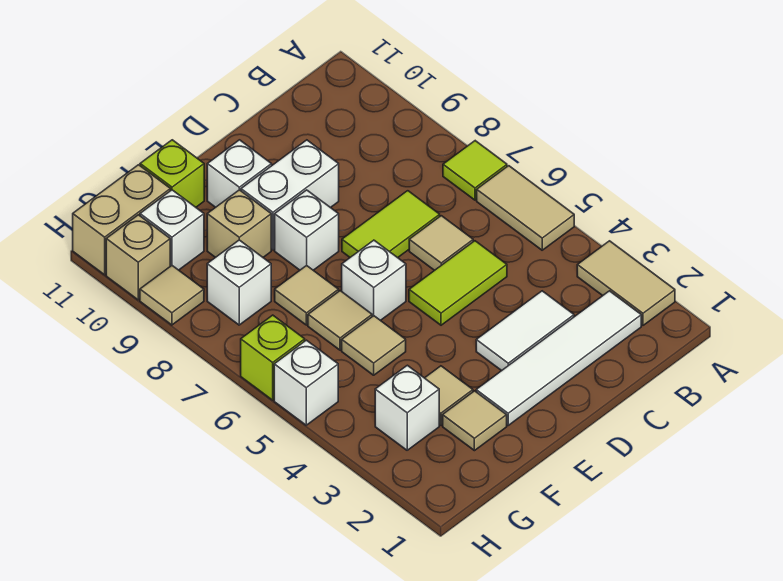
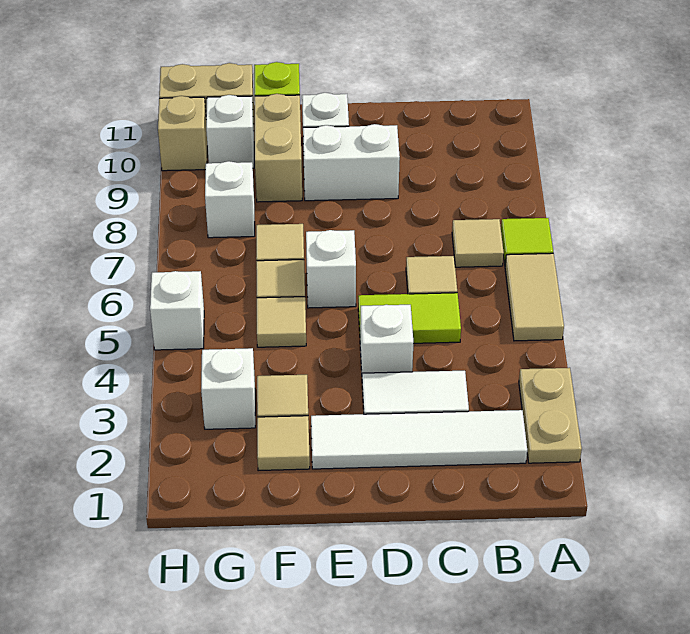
tan 1x2 tile [577,241,675,325] -> tan 1x2 plate [519,368,582,463]
lime 1x2 tile [342,191,440,258] -> none
white 1x1 brick [275,190,339,270] -> white 1x1 brick moved to [360,305,414,373]
tan 1x1 brick [207,190,271,257] -> tan 1x2 brick [254,94,302,202]
lime 1x1 brick [241,315,305,400] -> none
tan 1x1 tile [140,266,204,325] -> tan 1x1 tile moved to [452,219,504,267]

